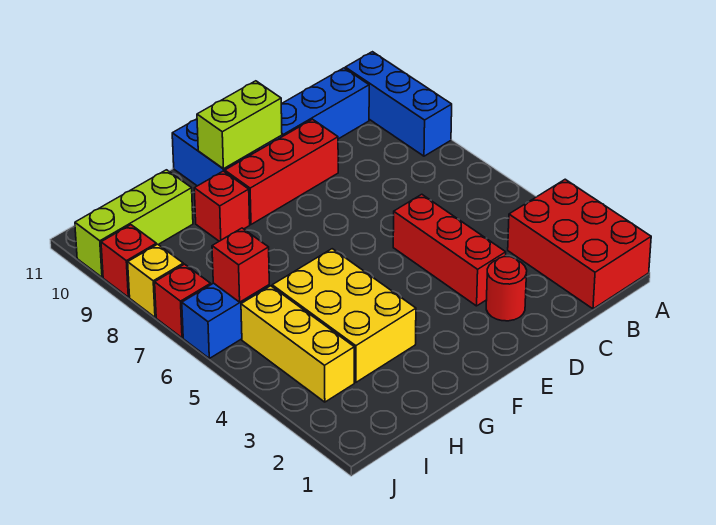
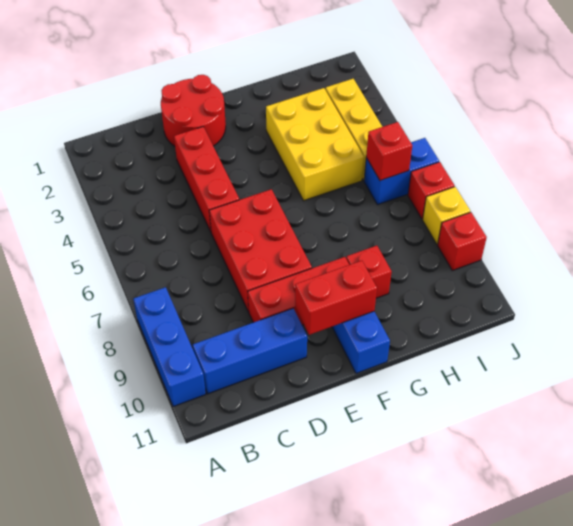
red 2x3 brick [508,179,651,309] -> red 2x3 brick moved to [209,189,312,312]
red 1x1 round brick [486,257,527,321] -> red 2x2 round brick [161,75,226,146]
lime 1x2 brick [197,81,282,169] -> red 1x2 brick [295,261,377,335]
lime 1x3 brick [75,170,193,277] -> none

